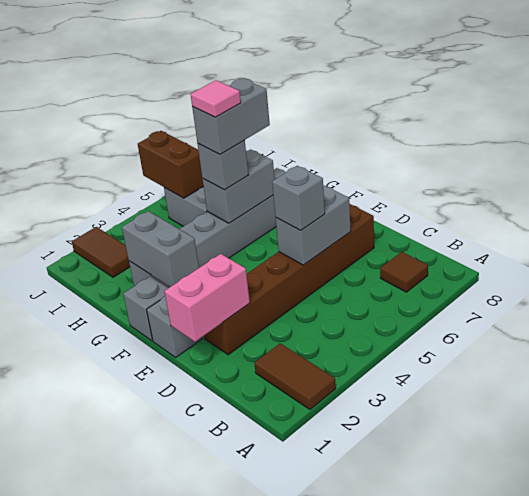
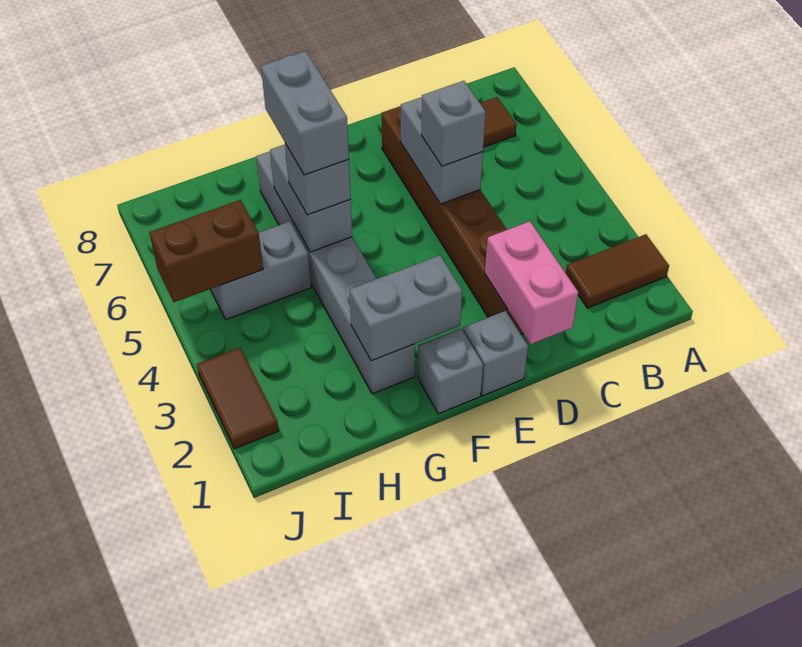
pink 1x1 tile [190,80,241,117] -> none
brown 1x2 tile [72,227,130,277] -> brown 1x2 tile turned to [197,348,279,449]

